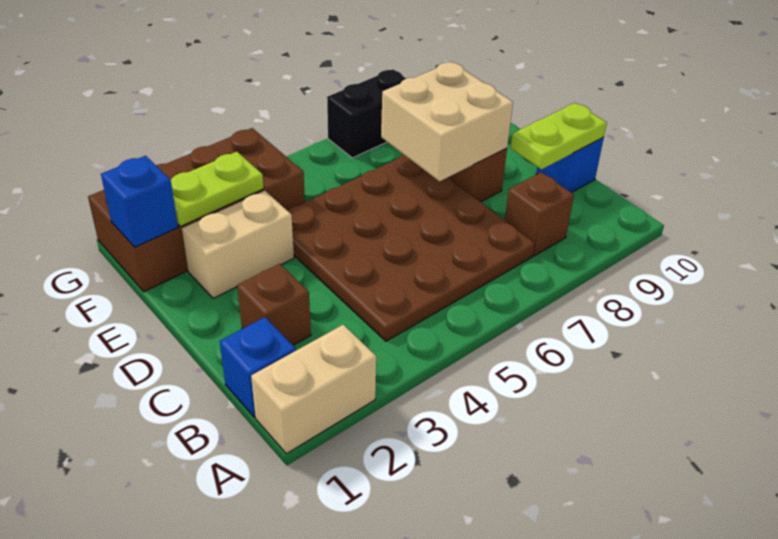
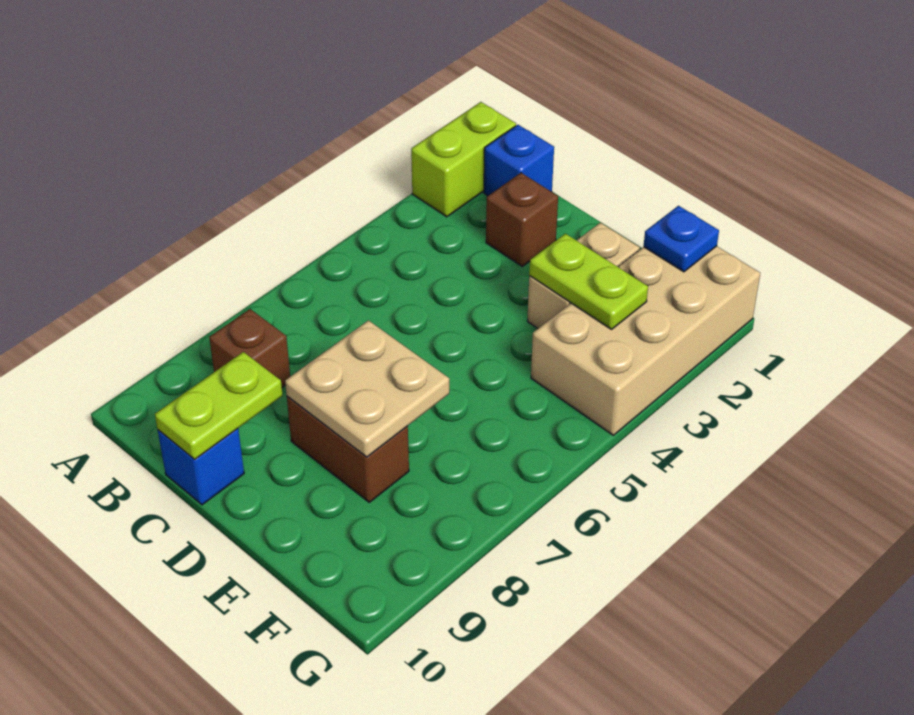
tan 1x2 brick [251,325,376,454] -> lime 1x2 brick [411,102,516,217]
brown 4x4 plate [288,155,535,341] -> none
tan 2x2 brick [381,62,513,181] -> tan 2x2 plate [285,320,449,457]
brown 2x4 brick [88,128,305,292] -> tan 2x4 brick [531,246,760,435]
blue 1x1 brick [101,156,178,247] -> blue 1x1 plate [644,206,719,272]
lime 1x2 plate [171,152,264,226] -> lime 1x2 plate turned to [529,234,648,329]
black 1x2 brick [327,69,406,158] -> none

